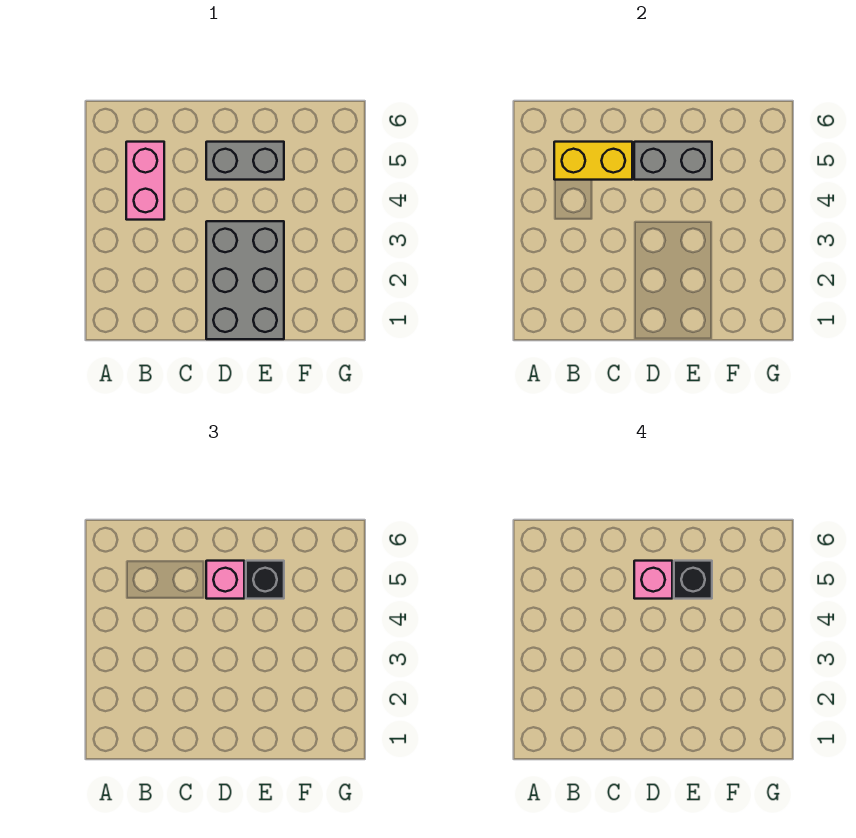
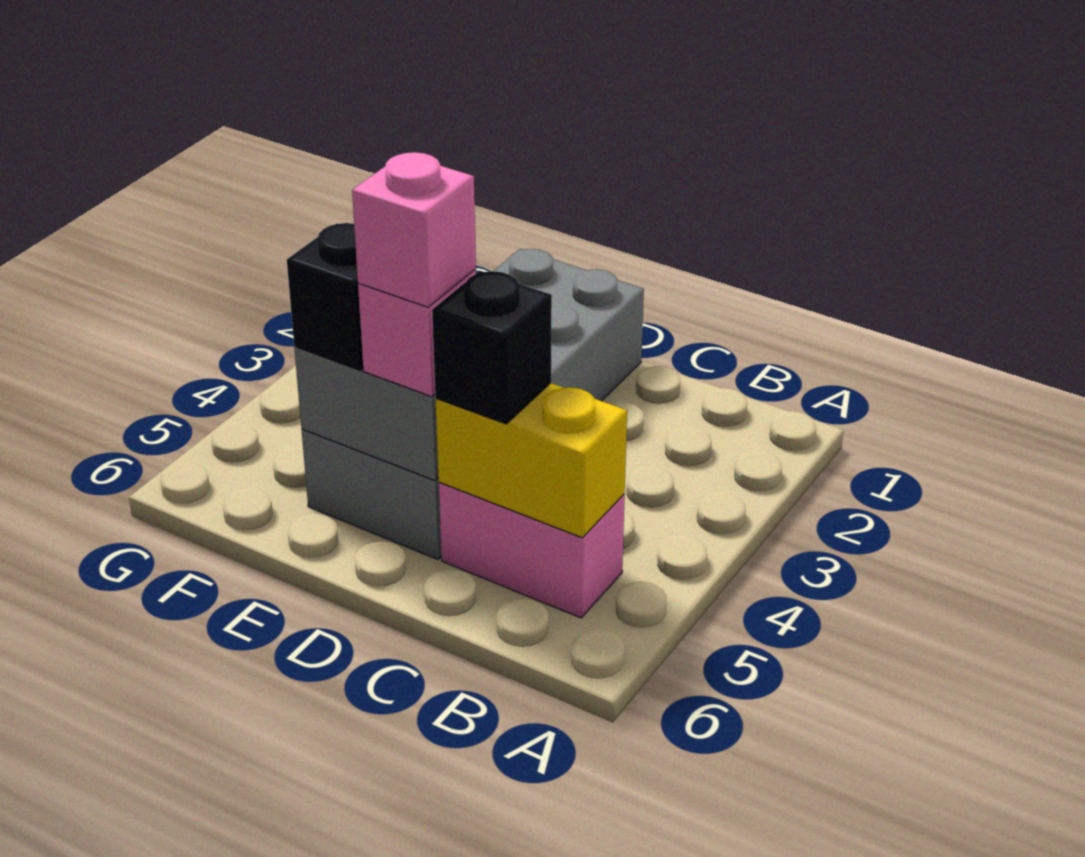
pink 1x2 brick [126,142,164,220] -> pink 1x2 brick turned to [439,482,625,618]
black 1x1 brick [674,561,712,599] -> black 1x1 brick moved to [432,271,552,424]

